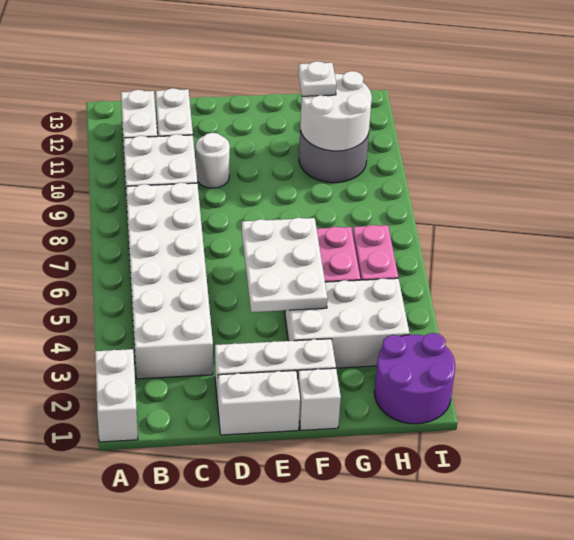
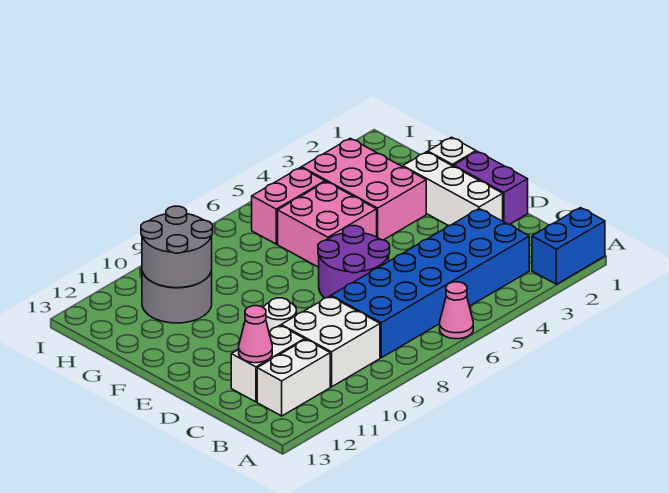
white 1x2 brick [95,349,138,442] -> blue 1x2 brick [532,208,605,284]
none -> pink 1x1 cone [440,282,473,339]
white 2x6 brick [126,183,213,379] -> blue 2x6 brick [331,209,529,358]
none -> pink 1x1 cone [239,306,272,363]
white 1x2 brick [218,371,300,435] -> purple 1x2 brick [454,151,528,224]
white 2x3 plate [242,218,328,312] -> none
white 2x3 brick [285,278,409,368] -> pink 2x3 brick [302,138,426,240]
white 2x2 round brick [300,71,372,151] -> grey 2x2 round brick [141,206,213,288]
white 1x1 plate [298,61,336,96] -> none
purple 2x2 round brick [374,333,455,424] -> purple 2x2 round brick moved to [318,226,390,298]

